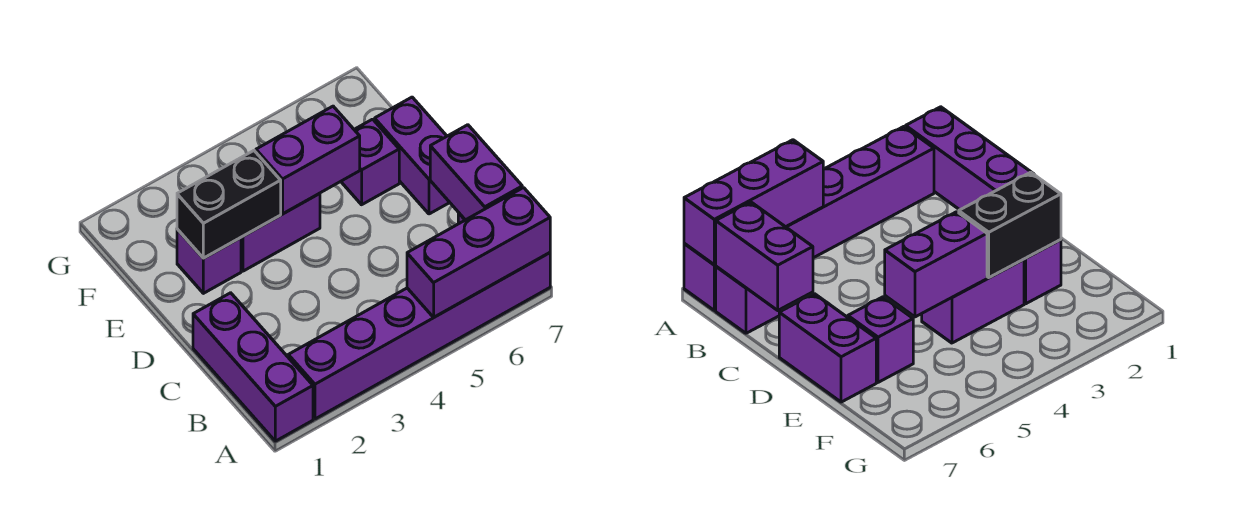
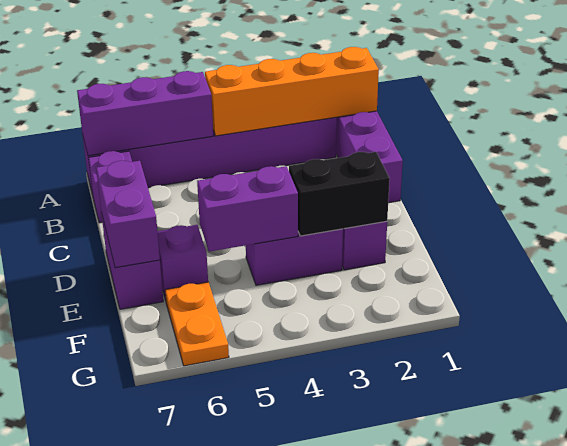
none -> orange 1x4 brick [205,47,379,136]
purple 1x2 brick [430,125,522,220] -> purple 1x2 brick moved to [96,161,160,268]
none -> orange 1x2 plate [165,282,229,366]

